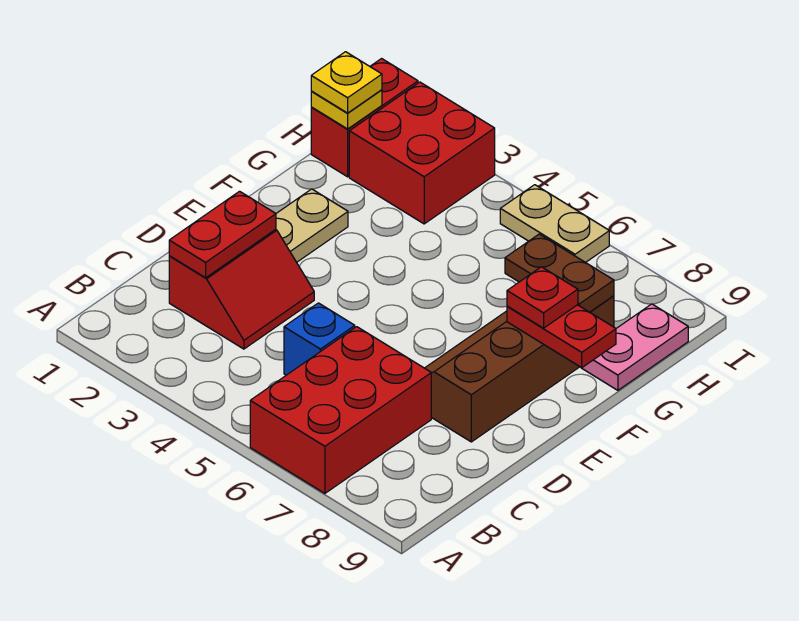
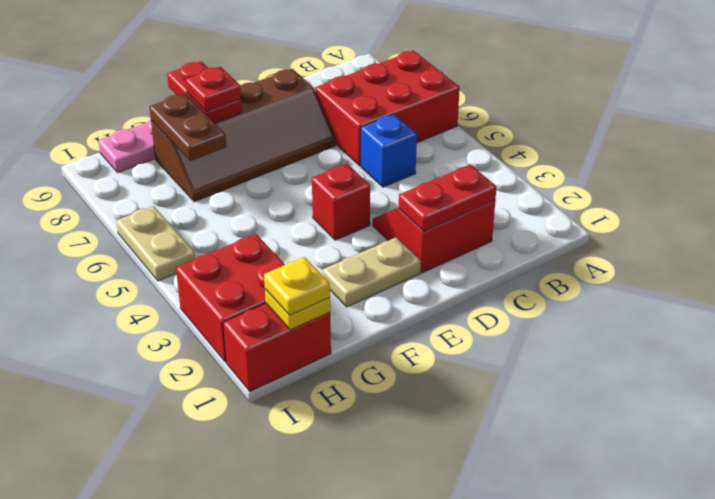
none -> red 1x1 brick [312,164,370,240]

